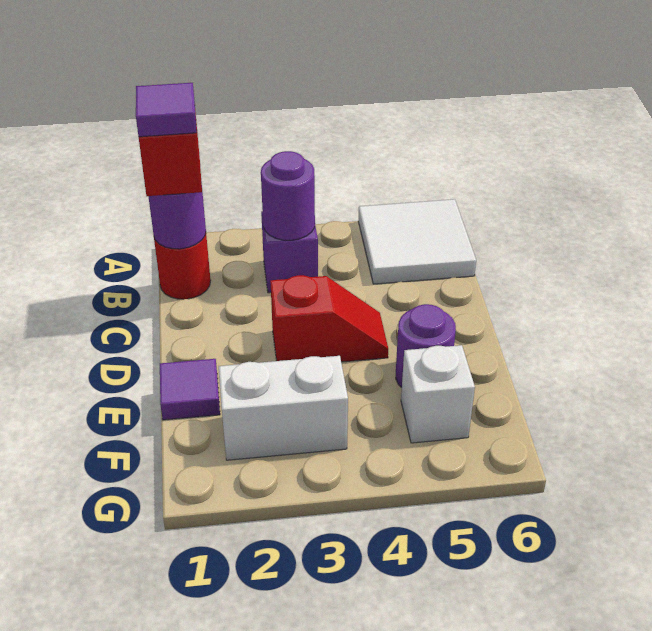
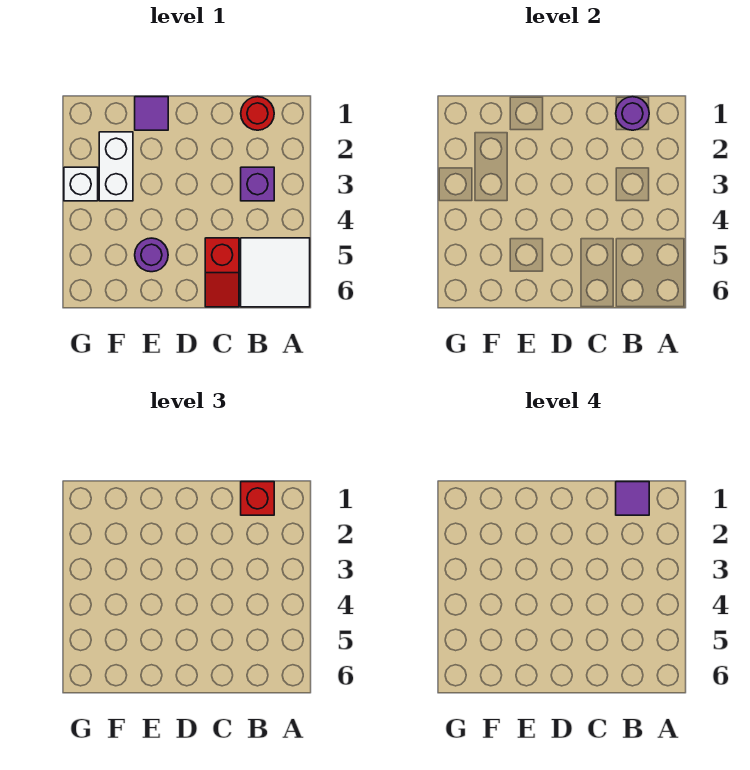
purple 1x1 round brick [261,151,315,240] -> none
red 1x2 slope [270,275,388,362] -> red 1x2 slope moved to [205,238,239,307]
white 1x1 brick [401,345,475,443] -> white 1x1 brick moved to [64,167,98,201]

